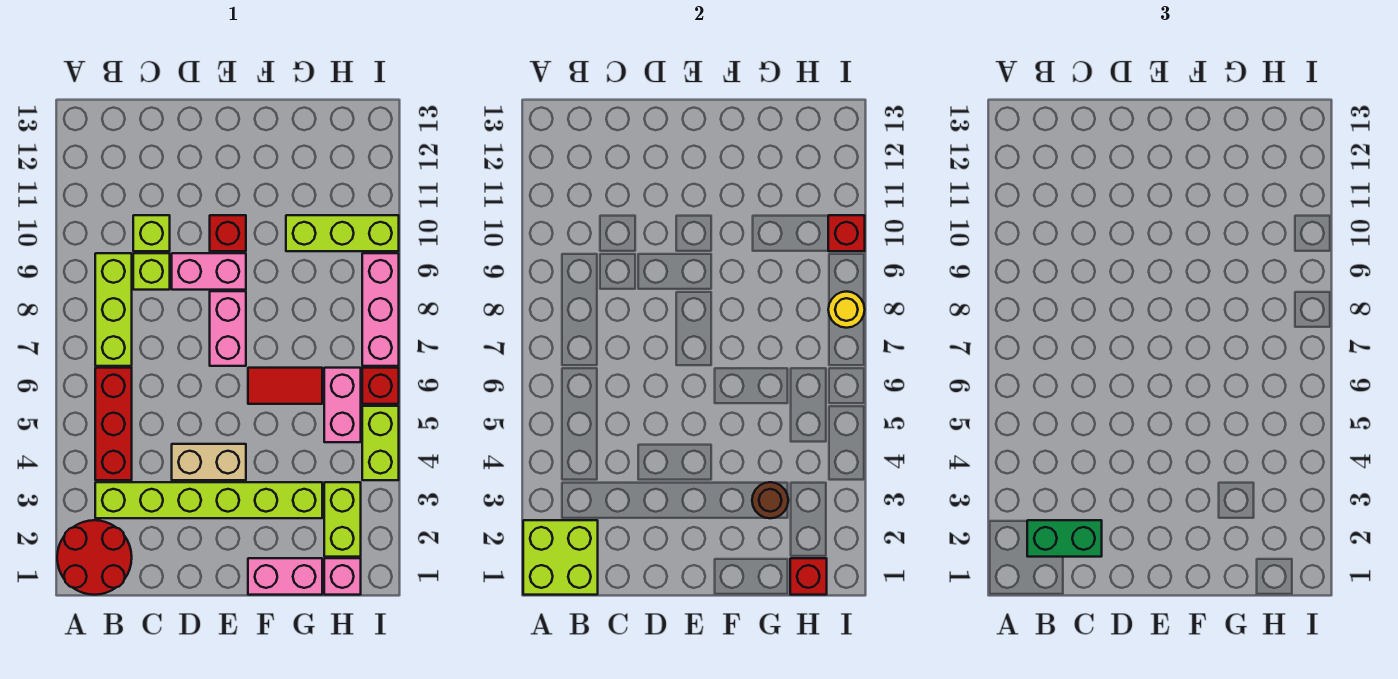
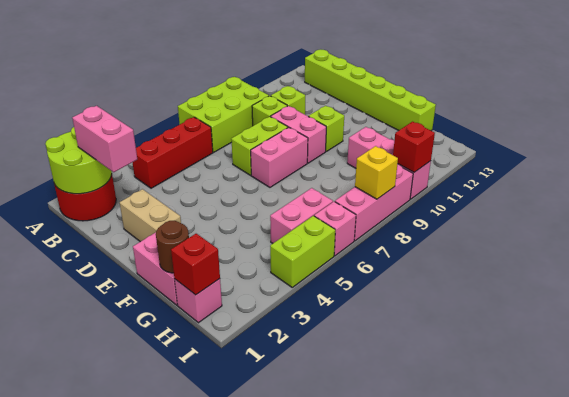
lime 2x2 brick [523,520,598,595] -> lime 2x2 round brick [45,127,112,194]
green 1x2 brick [1027,520,1102,557] -> pink 1x2 brick [72,106,137,172]
lime 1x6 brick [95,482,322,518] -> lime 1x6 brick moved to [305,50,436,131]
lime 1x3 brick [95,253,132,366] -> lime 2x3 brick [178,77,269,152]
tan 1x2 brick [172,444,246,480] -> tan 1x2 brick moved to [120,189,181,242]
red 1x1 brick [210,215,246,251] -> lime 1x1 brick [308,106,344,151]
red 1x2 tile [248,368,322,404] -> none
brown 1x1 round brick [752,482,788,518] -> brown 1x1 round brick moved to [156,221,189,273]
lime 1x3 brick [286,215,399,251] -> pink 1x3 brick [347,127,431,199]
lime 1x2 brick [324,482,361,557] -> lime 1x2 brick moved to [231,117,288,175]
red 1x1 brick [362,368,399,404] -> pink 1x1 brick [314,202,356,256]
yellow 1x1 round brick [828,292,865,328] -> yellow 1x1 brick [355,146,398,199]

